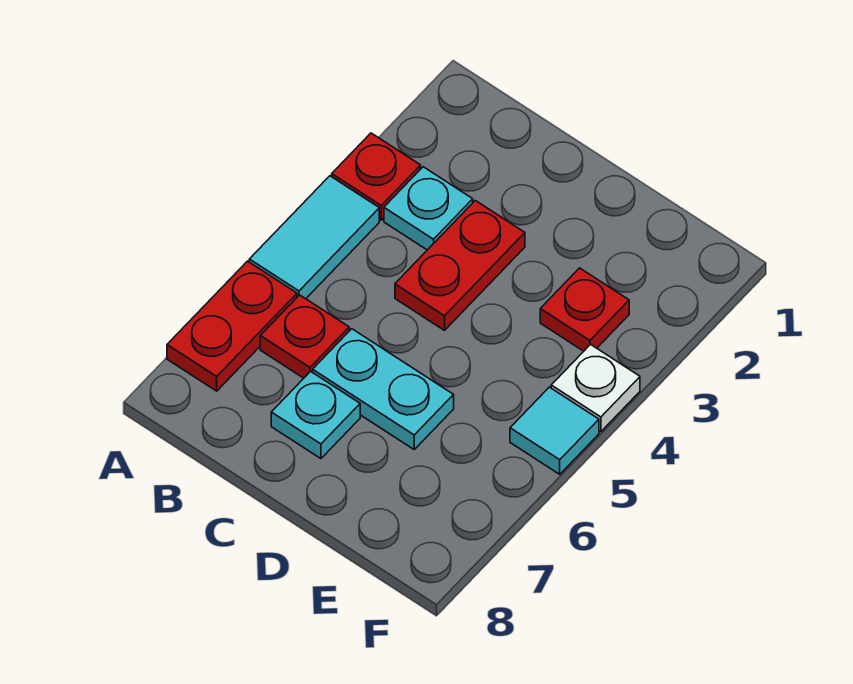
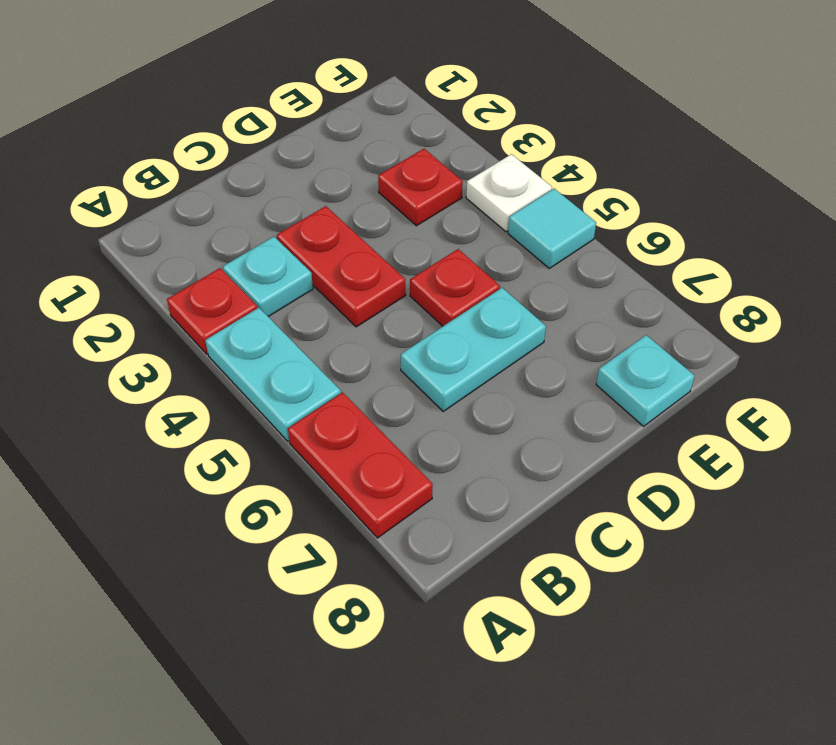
cyan 1x2 tile [249,176,379,299] -> cyan 1x2 plate [205,308,341,441]
red 1x1 plate [260,295,349,378] -> red 1x1 plate moved to [410,249,500,326]
cyan 1x1 plate [271,371,360,459] -> cyan 1x1 plate moved to [596,335,695,426]

